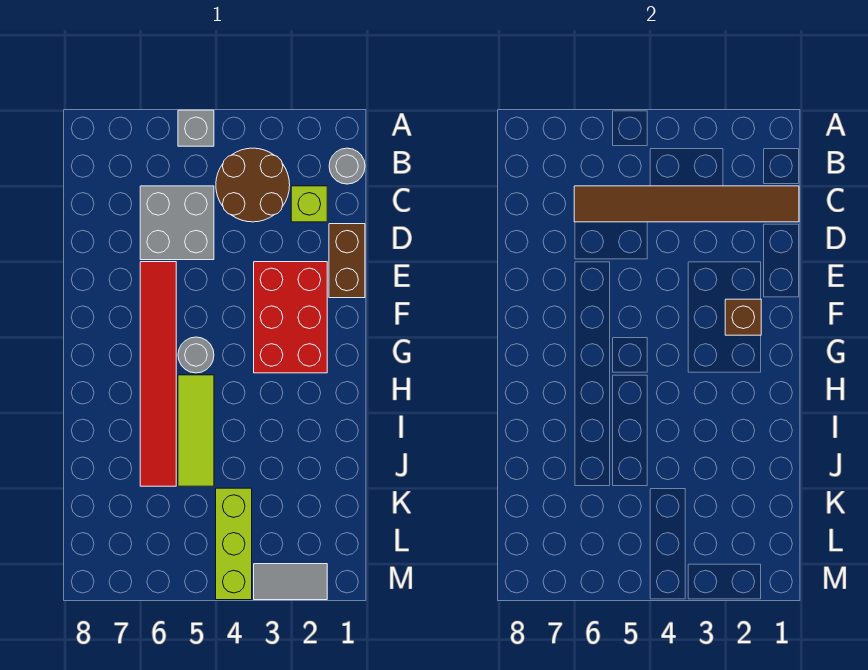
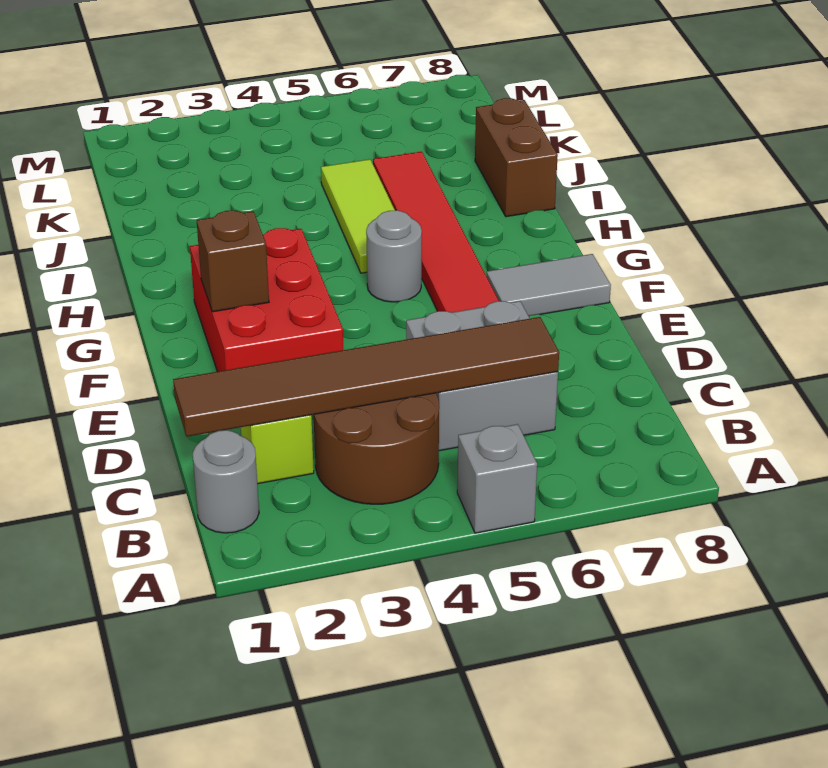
brown 1x2 brick [329,224,365,298] -> brown 1x2 brick moved to [475,98,558,217]
lime 1x3 brick [216,488,252,600] -> none
grey 1x2 tile [254,564,327,600] -> grey 1x2 tile moved to [486,254,611,316]

